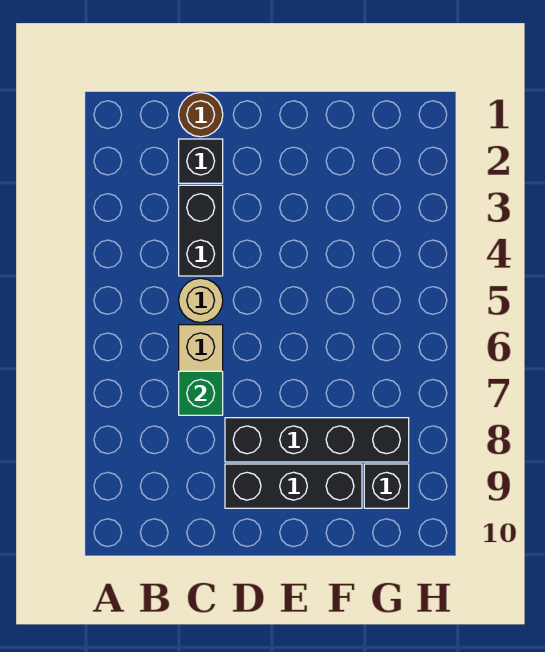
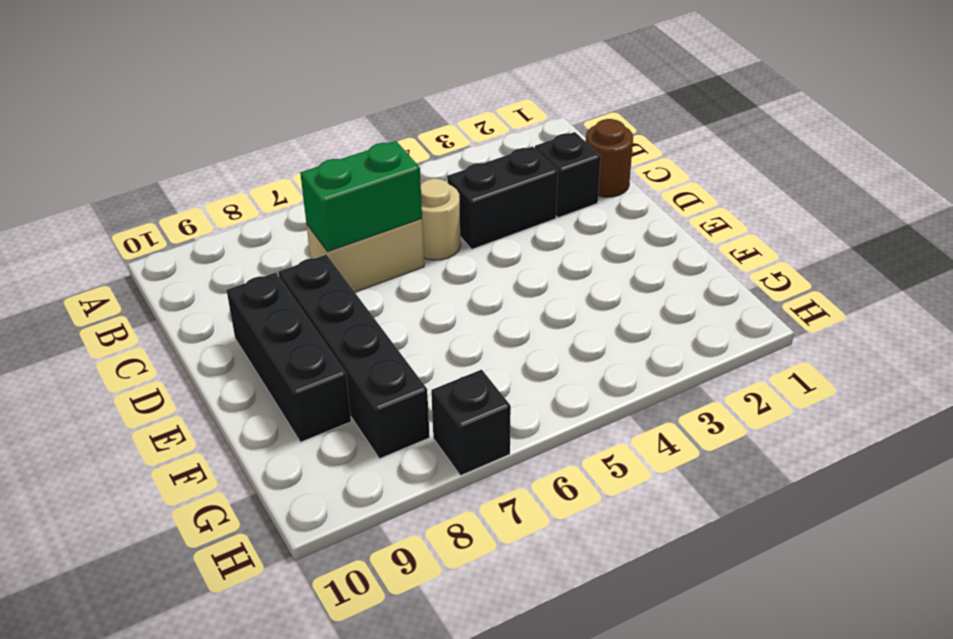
green 1x1 brick [179,371,223,415] -> green 1x2 brick [300,141,422,251]
black 1x1 brick [364,464,409,508] -> black 1x1 brick moved to [431,370,511,476]

